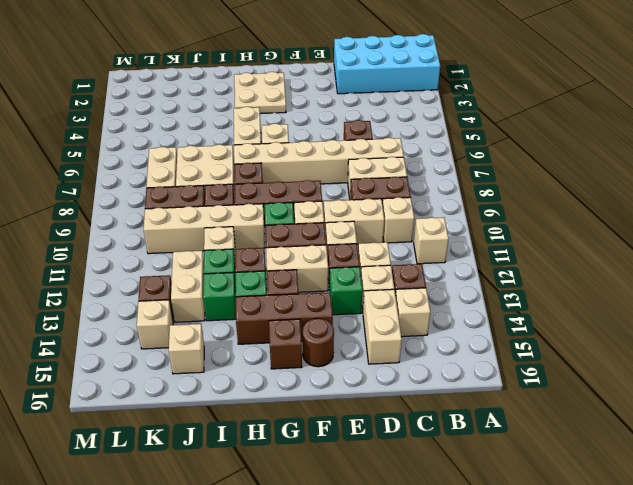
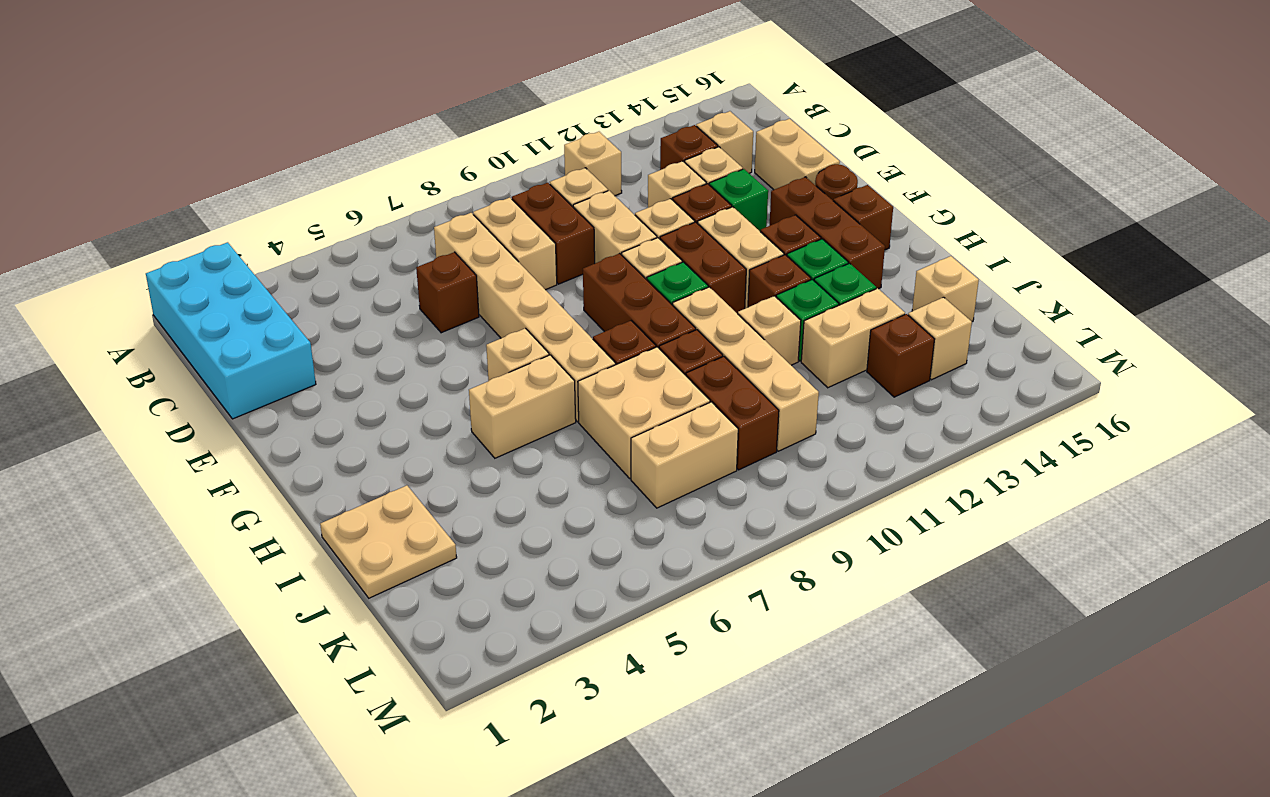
tan 1x2 brick [363,289,402,364] -> tan 1x2 brick turned to [755,119,840,190]
tan 2x2 plate [234,72,286,114] -> tan 2x2 plate moved to [320,485,457,598]

